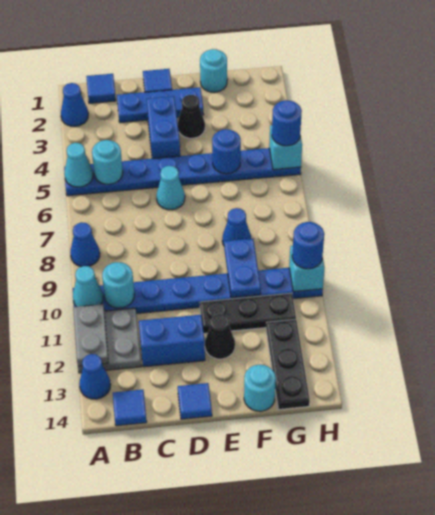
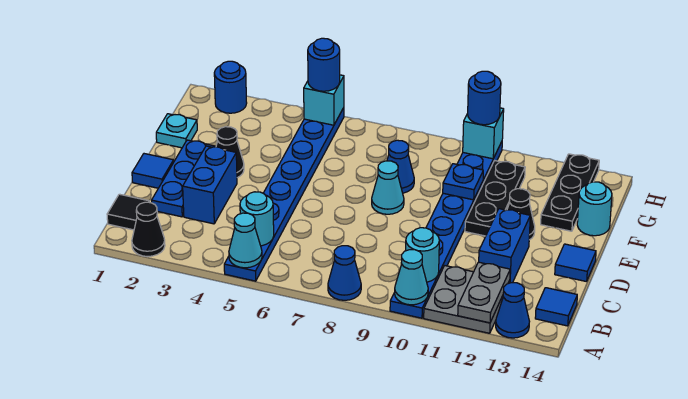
blue 1x1 cone [61,83,88,126] -> black 1x1 cone [132,202,165,257]
grey 1x2 plate [73,304,108,366] -> grey 1x2 plate turned to [458,262,510,323]
blue 1x1 tile [86,74,116,103] -> black 1x1 tile [107,194,149,230]
blue 1x2 brick [147,96,180,159] -> blue 1x2 brick turned to [183,146,237,224]
cyan 1x1 cone [156,166,185,210] -> cyan 1x1 cone moved to [372,161,404,214]
cyan 1x1 round brick [200,49,227,92] -> cyan 1x1 plate [156,114,197,148]
blue 1x1 round brick [212,129,241,174] -> blue 1x1 round brick moved to [214,61,247,113]
blue 1x2 plate [224,238,261,298] -> blue 1x1 plate [443,164,483,200]
black 1x3 plate [266,319,310,409] -> black 1x3 plate turned to [541,154,599,231]

